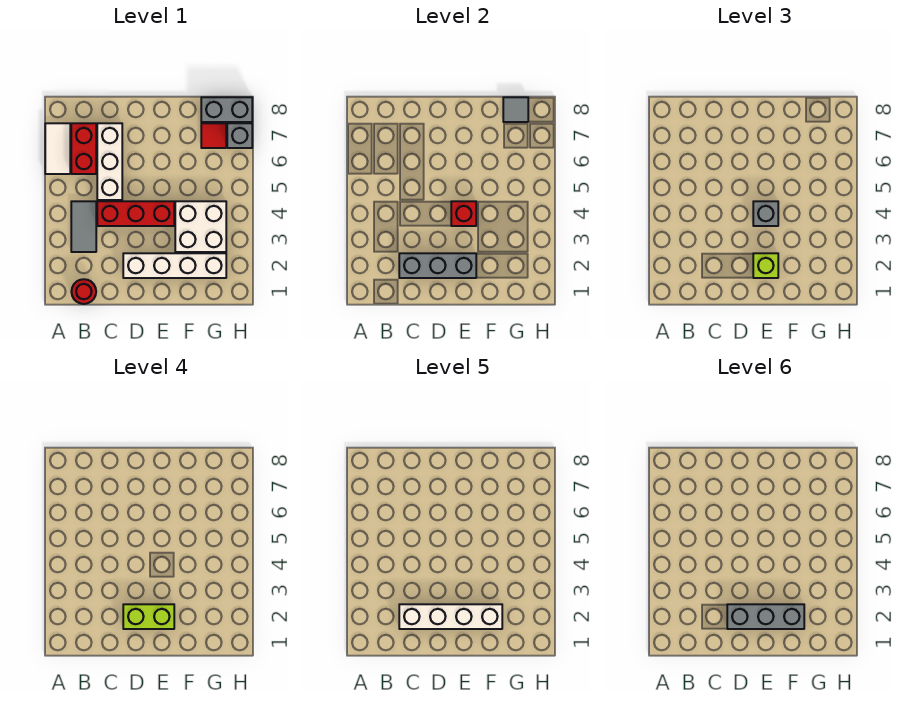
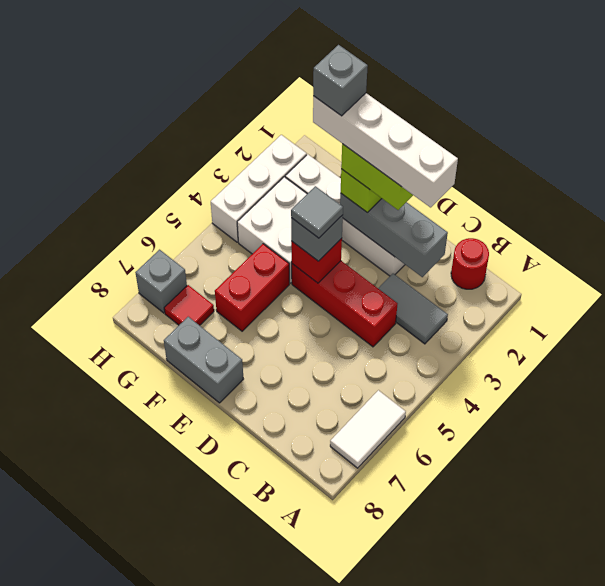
grey 1x2 tile [71,201,96,252] -> grey 1x2 tile turned to [378,274,448,344]
red 1x2 brick [71,123,96,174] -> red 1x2 brick moved to [215,244,289,331]
white 1x3 brick [97,123,122,200] -> white 1x3 brick moved to [211,135,307,242]
grey 1x3 brick [727,604,804,629] -> grey 1x1 brick [313,45,368,116]
grey 1x2 brick [201,97,252,122] -> grey 1x2 brick moved to [164,317,243,403]
grey 1x1 tile [503,97,528,122] -> grey 1x1 tile moved to [291,186,343,238]

